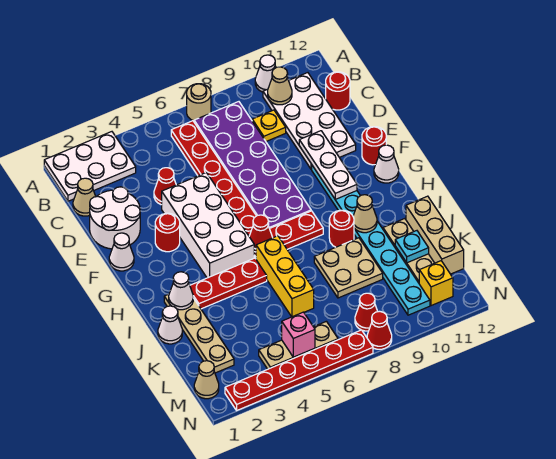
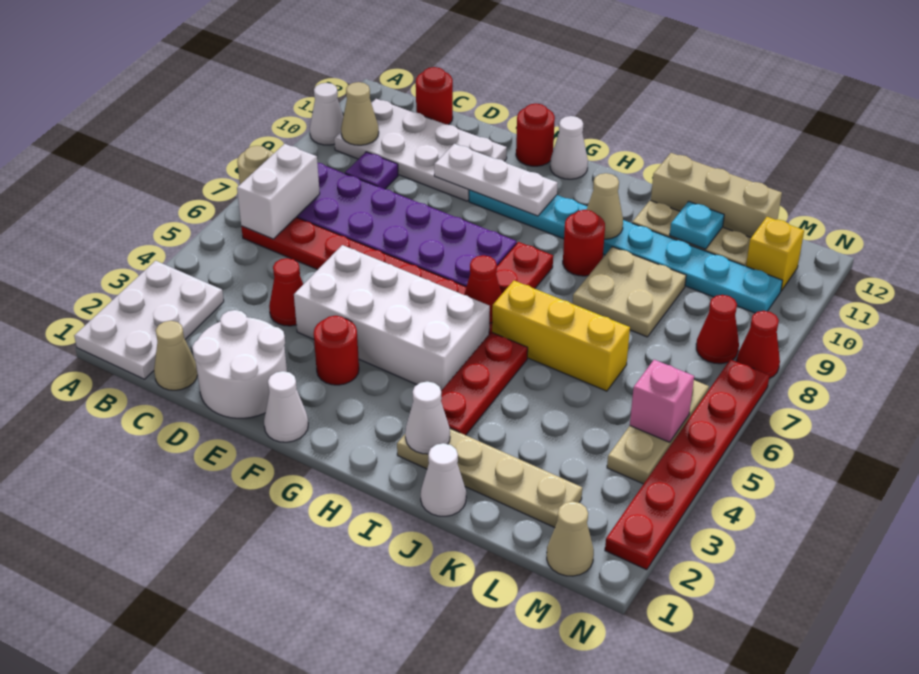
none -> white 1x2 brick [237,144,320,239]
yellow 1x1 plate [252,110,286,141] -> purple 1x1 plate [345,152,398,189]

